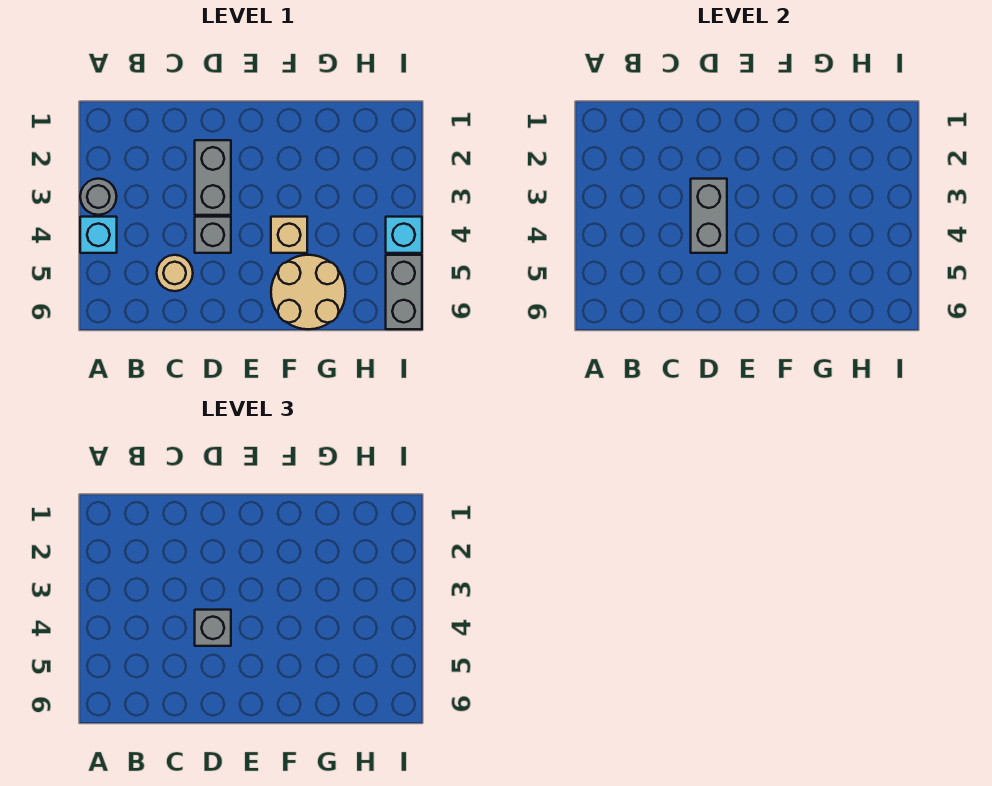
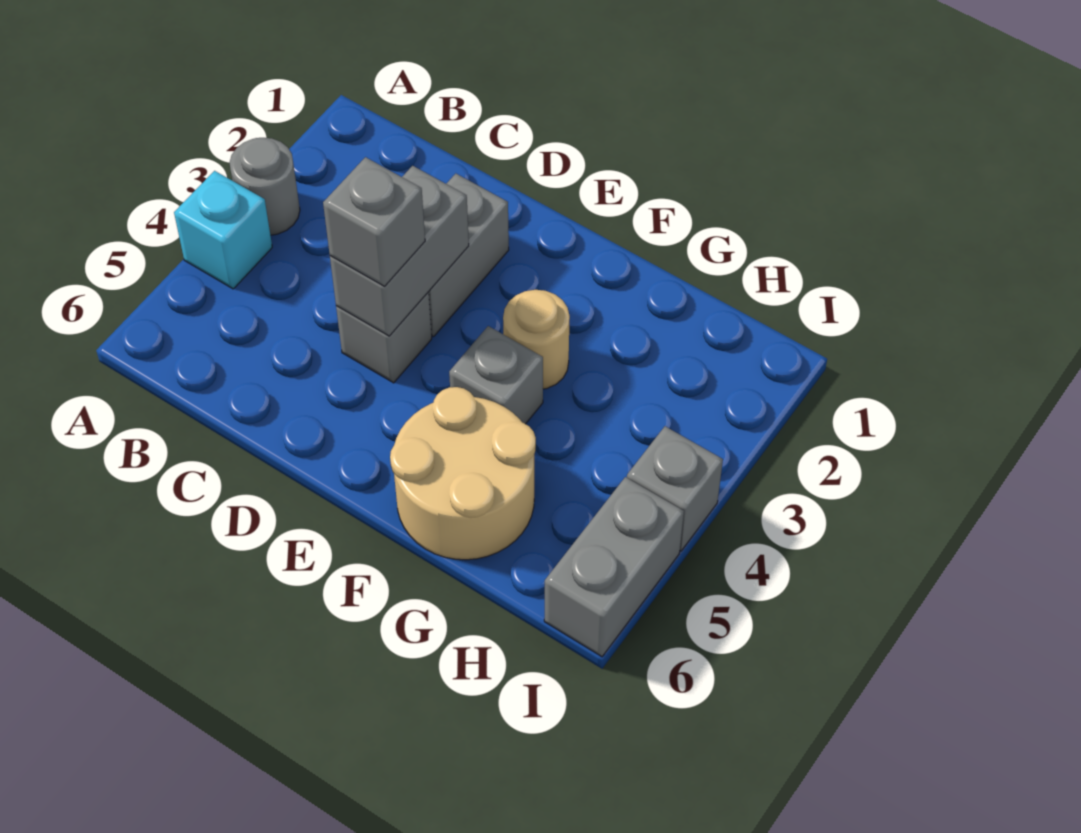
tan 1x1 round brick [157,255,193,291] -> tan 1x1 round brick moved to [503,290,570,389]
tan 1x1 brick [271,217,307,253] -> grey 1x1 brick [449,326,543,424]
cyan 1x1 brick [386,217,422,253] -> grey 1x1 brick [627,426,723,551]

